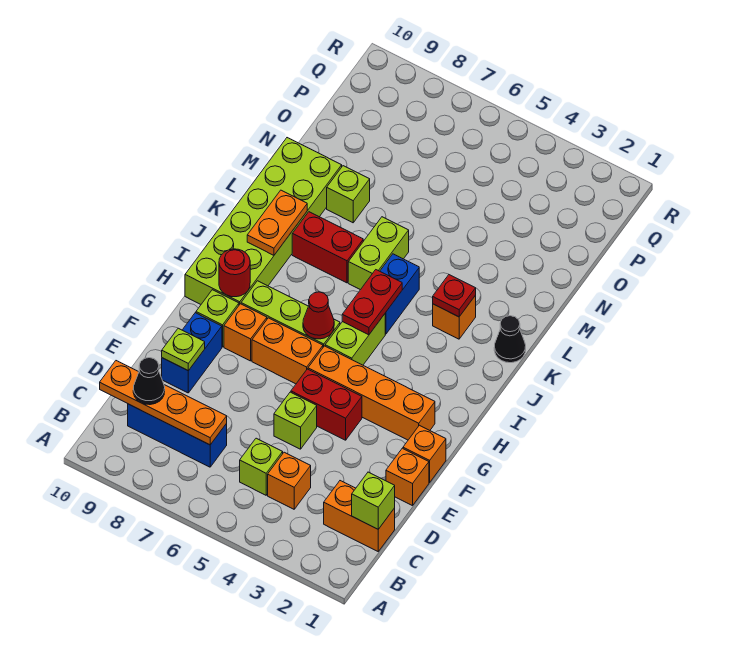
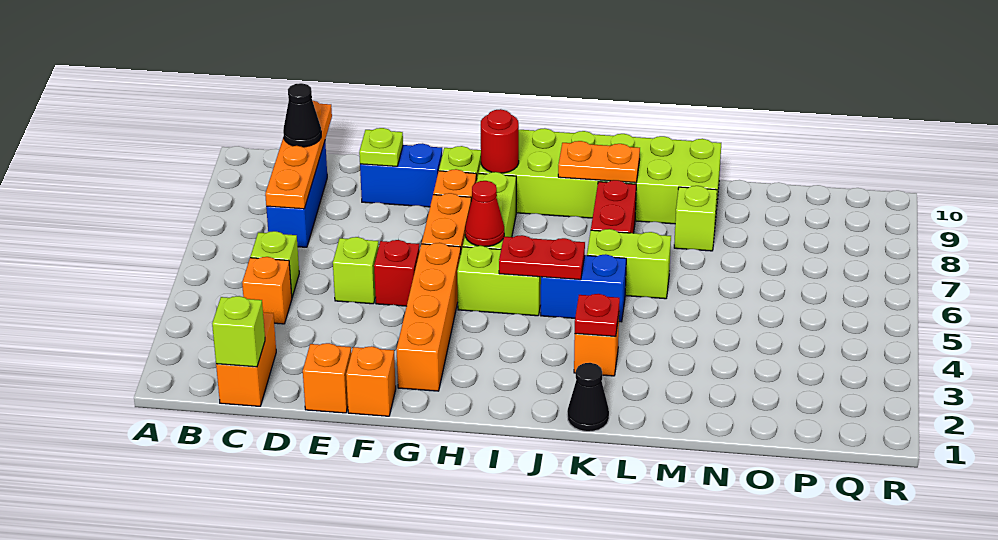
red 1x2 brick [291,369,362,440] -> red 1x1 brick [374,240,420,306]

